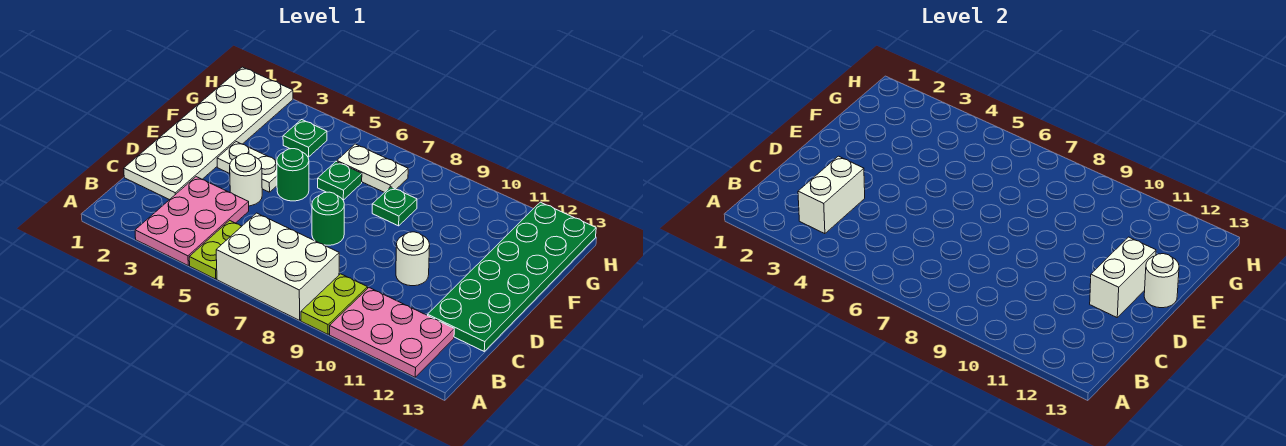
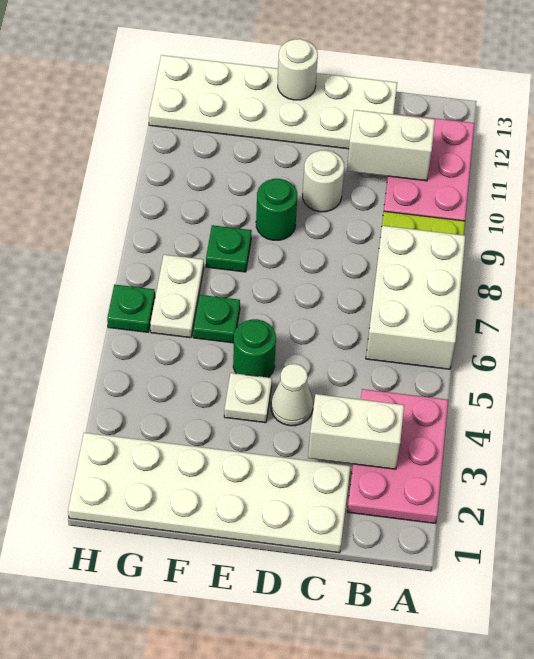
pink 2x3 plate [135,177,249,265] -> pink 2x3 plate turned to [347,389,448,523]
lime 1x2 plate [189,220,242,279] -> none
green 2x6 plate [427,202,596,351] -> white 2x6 plate [149,55,397,149]
white 1x1 round brick [230,154,262,206] -> white 1x1 cone [271,364,313,426]
green 1x1 round brick [312,192,344,245] -> green 1x1 round brick moved to [256,179,297,240]
white 1x2 brick [1090,237,1156,317] -> white 1x2 brick moved to [347,110,435,181]
white 1x2 plate [217,142,277,192] -> white 1x1 plate [224,373,272,423]
green 1x1 plate [283,120,327,157] -> green 1x1 plate moved to [107,284,155,332]

